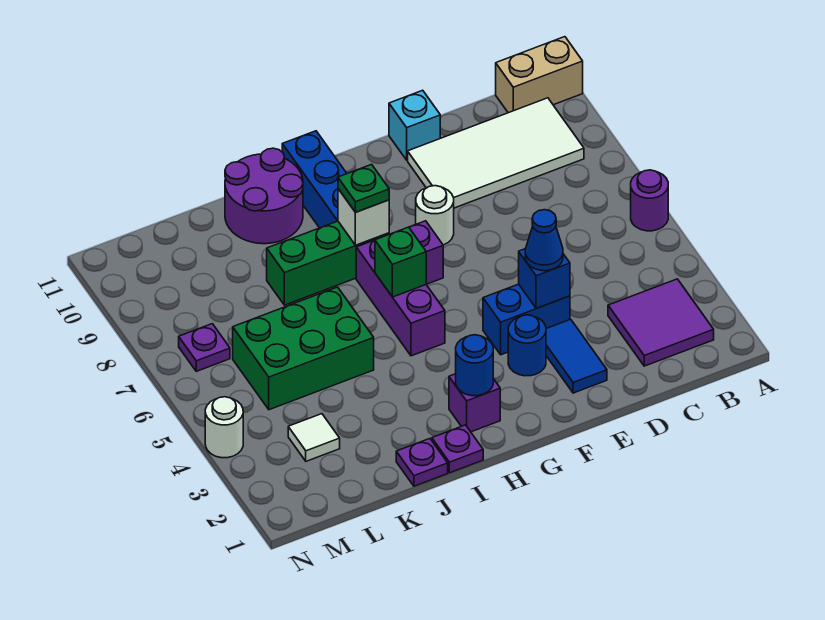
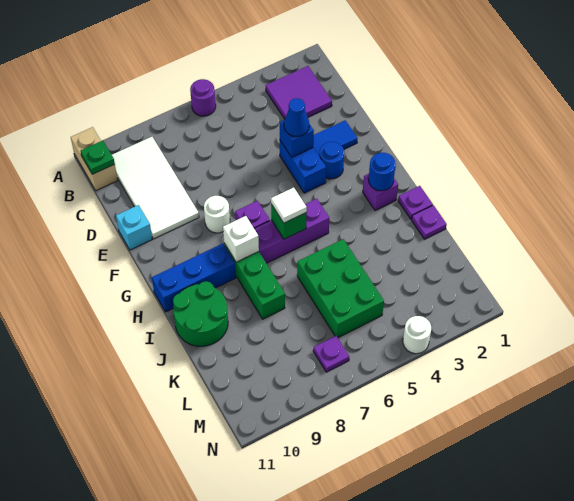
green 1x1 plate [338,164,389,212] -> green 1x1 plate moved to [81,140,115,174]
purple 2x2 round brick [225,148,303,244] -> green 2x2 round brick [173,281,228,346]
white 1x1 tile [288,414,340,461] -> white 1x1 tile moved to [271,187,307,223]

